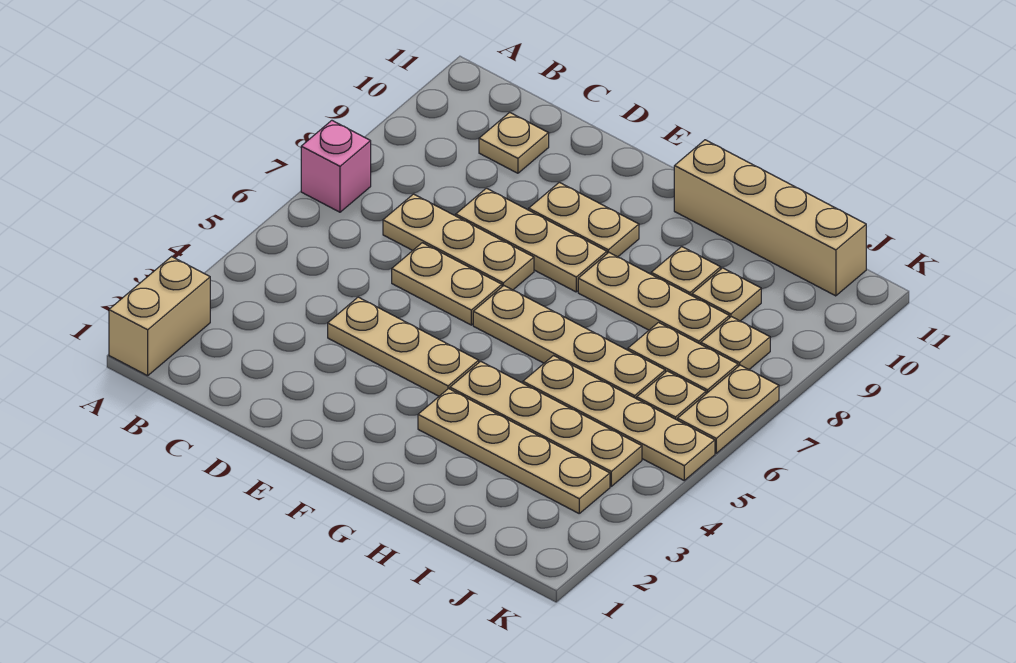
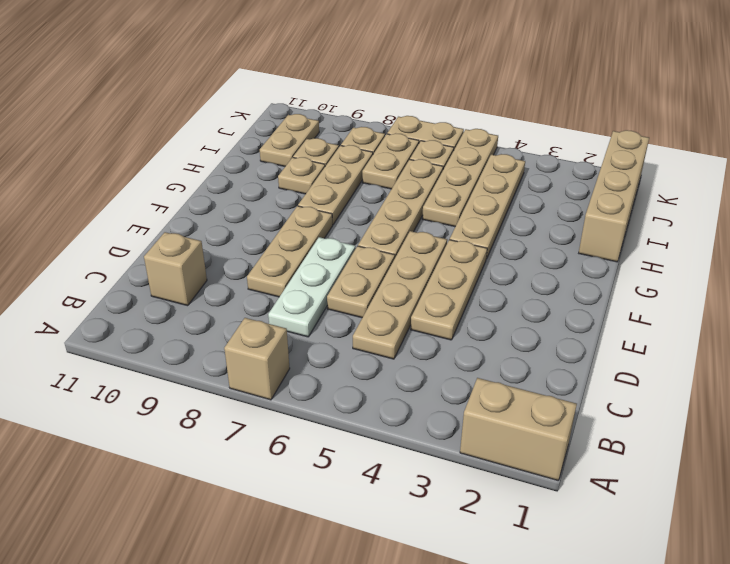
pink 1x1 brick [301,120,371,212] -> tan 1x1 brick [224,318,290,400]
tan 1x3 plate [383,194,534,290] -> white 1x3 plate [268,237,356,337]
tan 1x1 plate [479,112,549,173] -> tan 1x1 brick [144,232,207,306]
tan 1x2 plate [529,182,639,257] -> tan 1x2 plate moved to [260,114,319,166]
tan 1x4 plate [418,389,610,513] -> tan 1x4 plate moved to [353,231,447,359]
tan 1x4 brick [674,140,866,296] -> tan 1x4 brick moved to [579,130,649,262]

